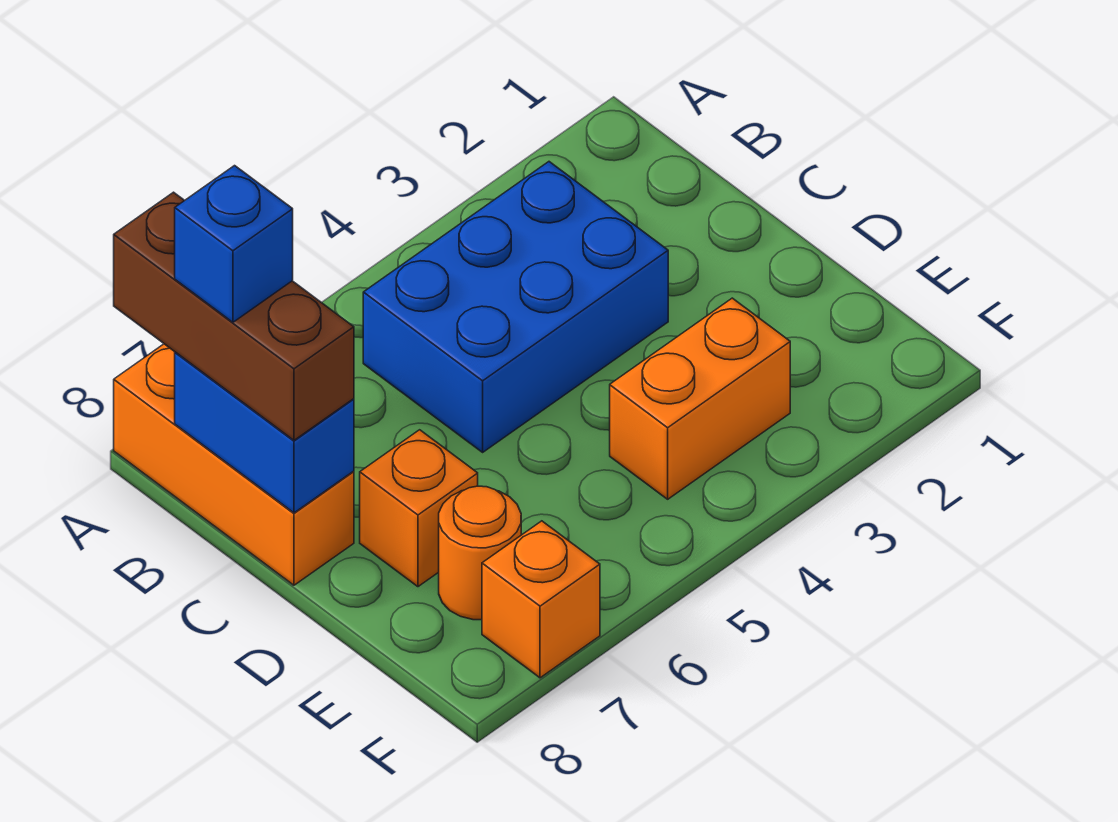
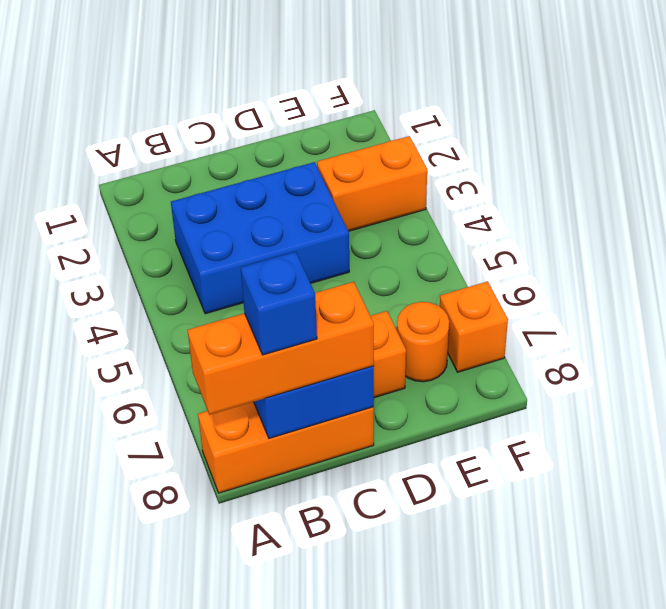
brown 1x3 brick [114,192,354,440] -> orange 1x3 brick [188,282,374,415]
blue 2x3 brick [363,162,668,452] -> blue 2x3 brick turned to [171,162,349,314]
orange 1x2 brick [610,298,790,499] -> orange 1x2 brick turned to [317,136,427,231]

